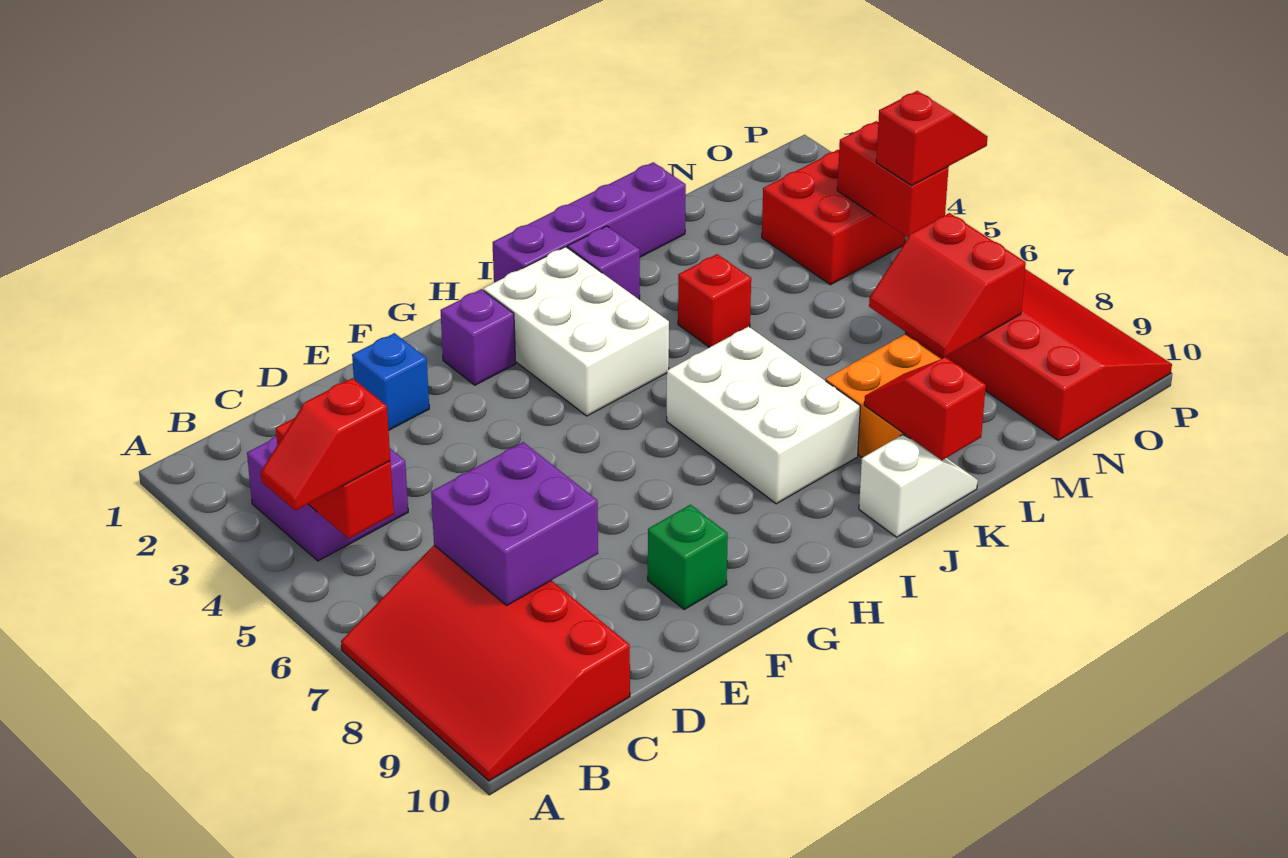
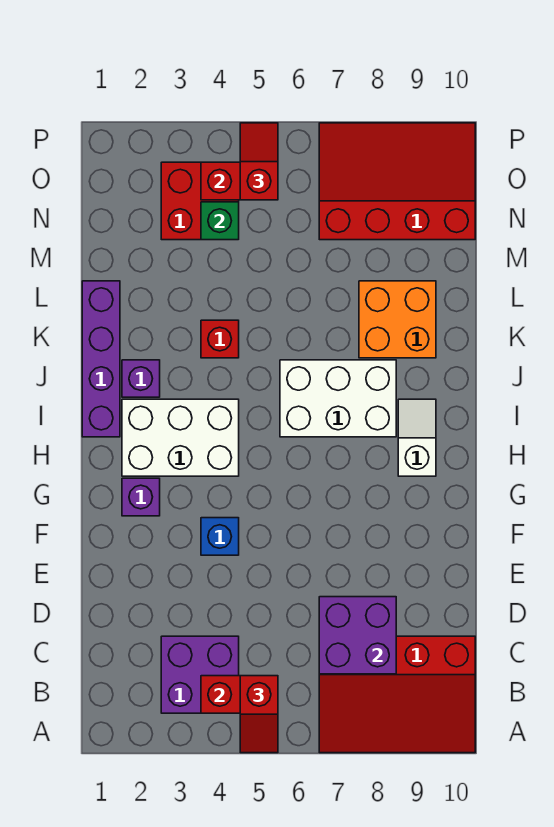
blue 1x1 brick [352,333,429,430] -> blue 1x1 brick moved to [201,518,239,555]
green 1x1 brick [648,505,728,609] -> green 1x1 brick moved to [201,202,239,240]
white 1x2 slope [859,435,978,537] -> white 1x2 slope moved to [398,399,436,476]
red 1x2 slope [864,357,986,460] -> none
red 2x2 slope [869,213,1026,358] -> none

